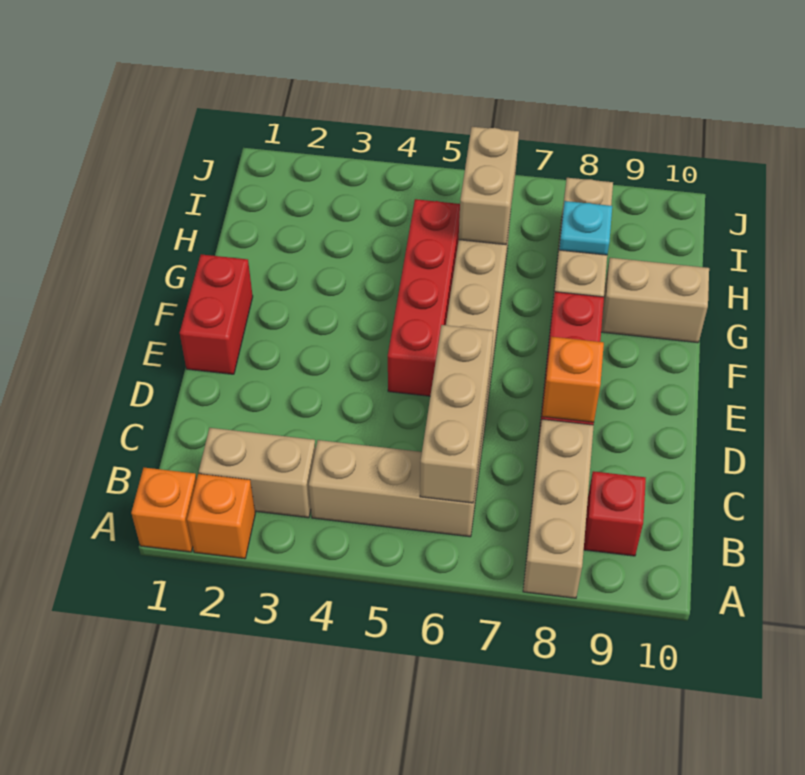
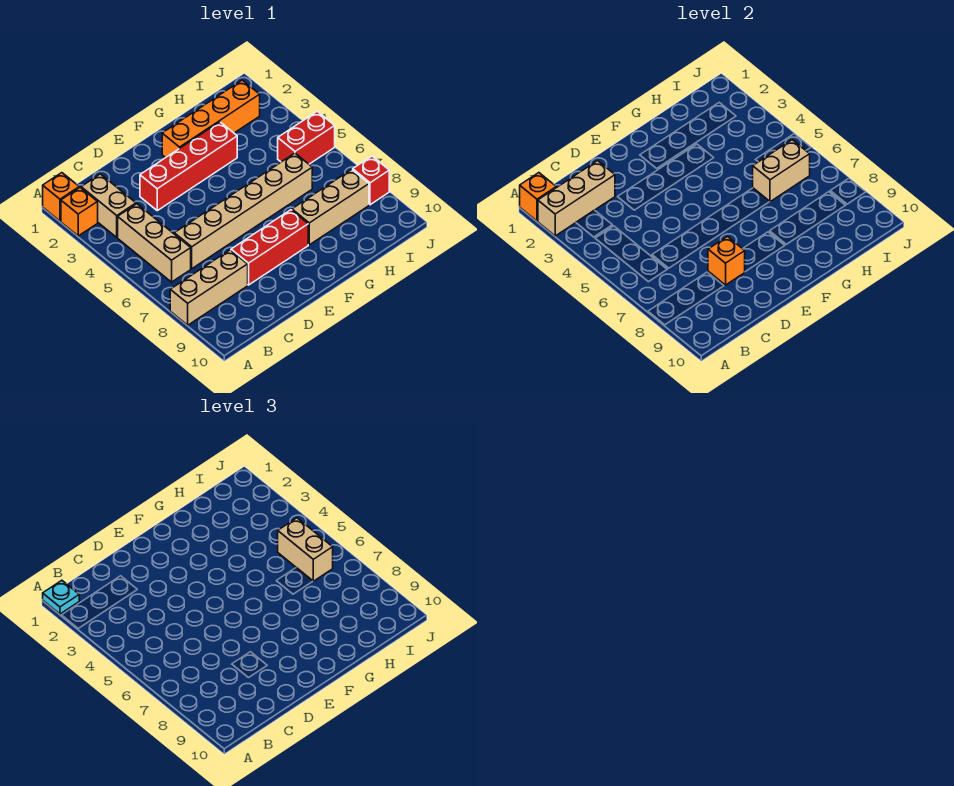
none -> orange 1x1 brick [520,173,556,221]
tan 1x3 brick [420,325,493,503] -> tan 1x3 brick moved to [538,161,615,236]
red 1x1 brick [584,471,646,556] -> red 1x1 brick moved to [353,156,389,205]
red 1x2 brick [180,254,253,374] -> red 1x2 brick moved to [278,111,335,164]
red 1x4 brick [388,199,460,396] -> red 1x4 brick moved to [140,122,237,211]
none -> orange 1x4 brick [162,80,260,158]
tan 1x2 brick [601,258,709,343] -> tan 1x2 brick moved to [278,518,333,581]
cyan 1x1 plate [559,201,612,255] -> cyan 1x1 plate moved to [43,580,79,614]

